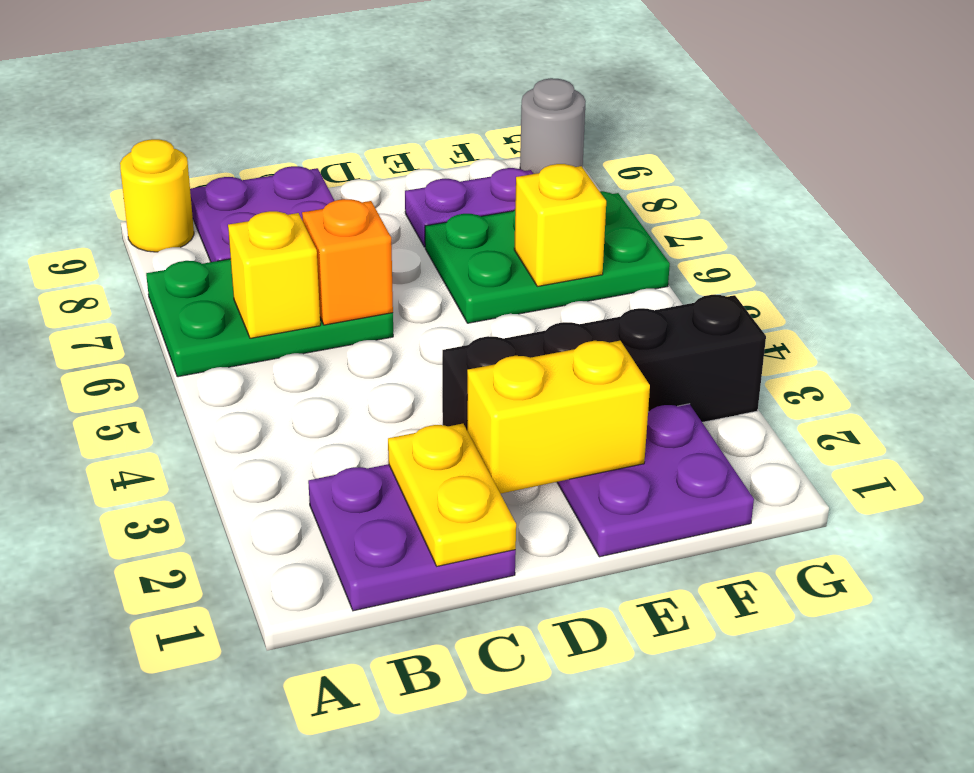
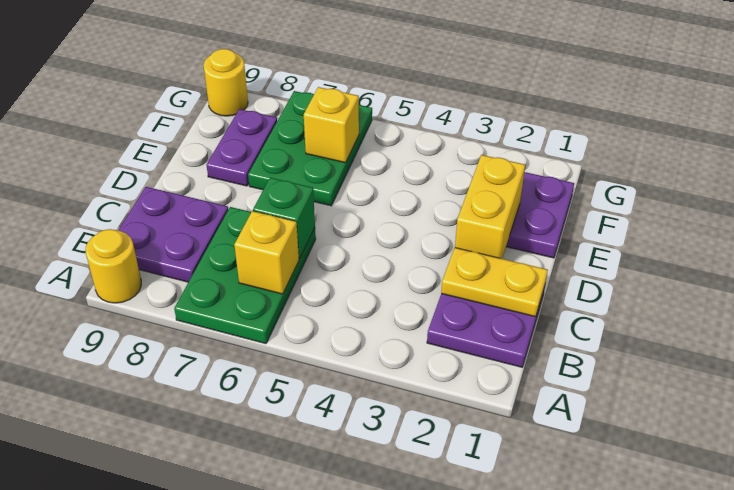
orange 1x1 brick [302,199,393,325] -> green 1x1 brick [253,178,315,259]
black 1x4 brick [442,295,766,429] -> none
grey 1x1 round brick [520,78,586,174] -> yellow 1x1 round brick [204,49,248,116]

